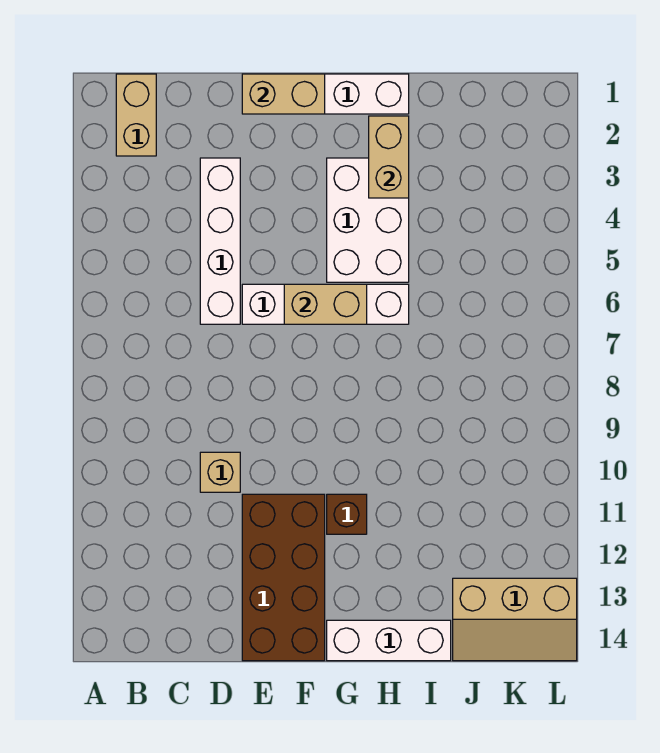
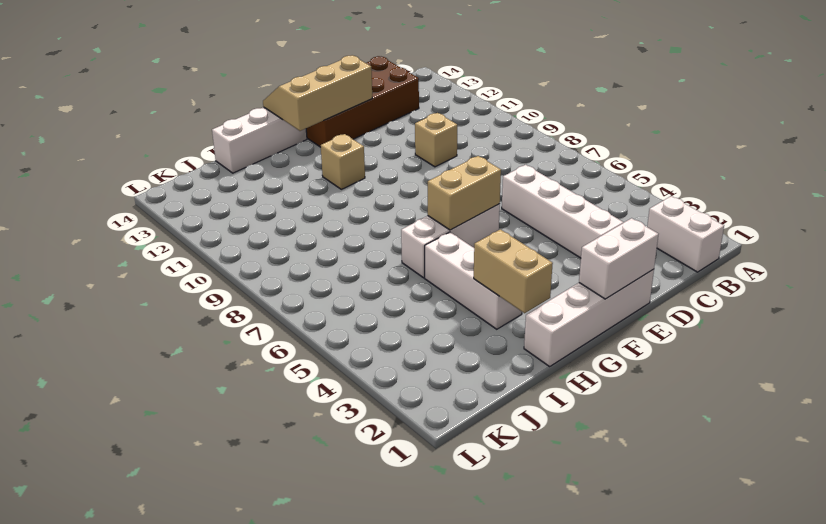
tan 1x2 brick [116,74,156,156] -> white 1x2 brick [647,196,724,272]
tan 1x2 brick [242,74,325,114] -> white 1x2 brick [579,218,658,299]
white 1x4 brick [242,284,409,324] -> white 1x3 brick [401,204,500,278]
brown 2x4 brick [242,494,325,661] -> brown 2x4 brick turned to [306,56,419,147]
white 2x3 brick [327,158,409,282] -> white 1x3 brick [425,232,522,329]
brown 1x1 brick [327,494,367,534] -> tan 1x1 brick [321,134,365,189]
tan 2x3 slope [453,578,577,661] -> tan 2x3 slope moved to [263,56,372,131]

